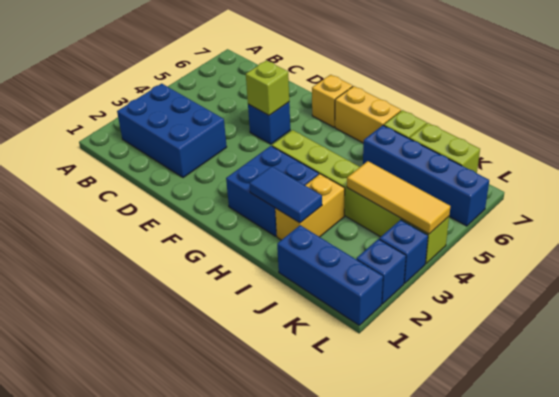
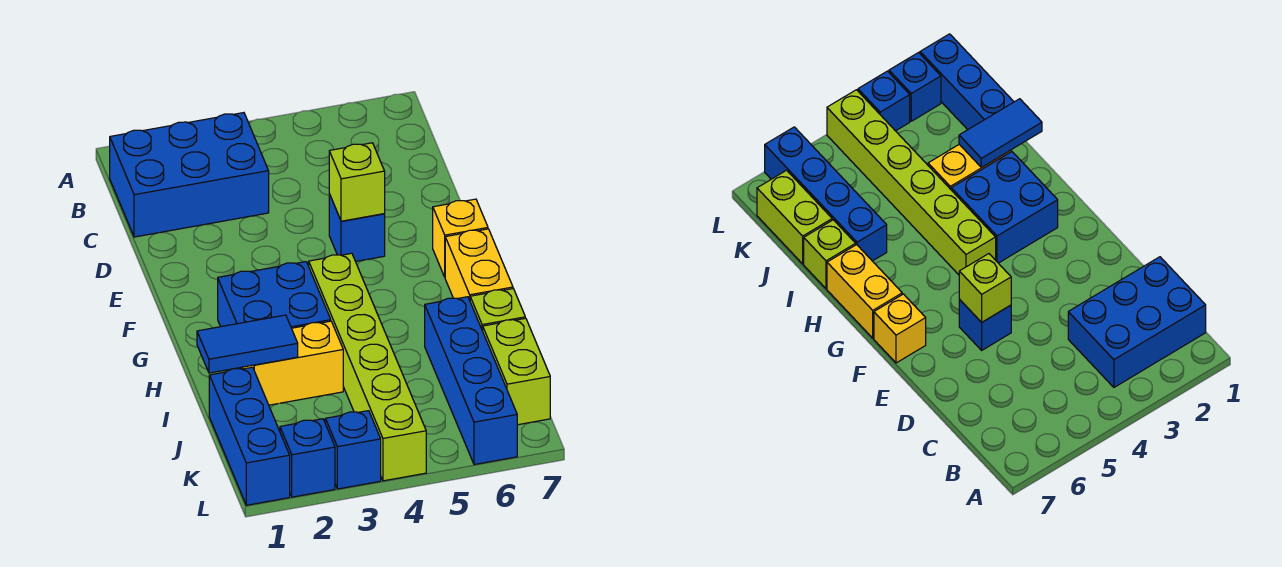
blue 2x3 brick [117,84,227,178] -> blue 2x3 brick turned to [110,113,269,237]
blue 1x2 tile [249,166,322,223] -> blue 1x2 tile turned to [197,315,298,373]
yellow 1x3 tile [347,161,450,234] -> none

